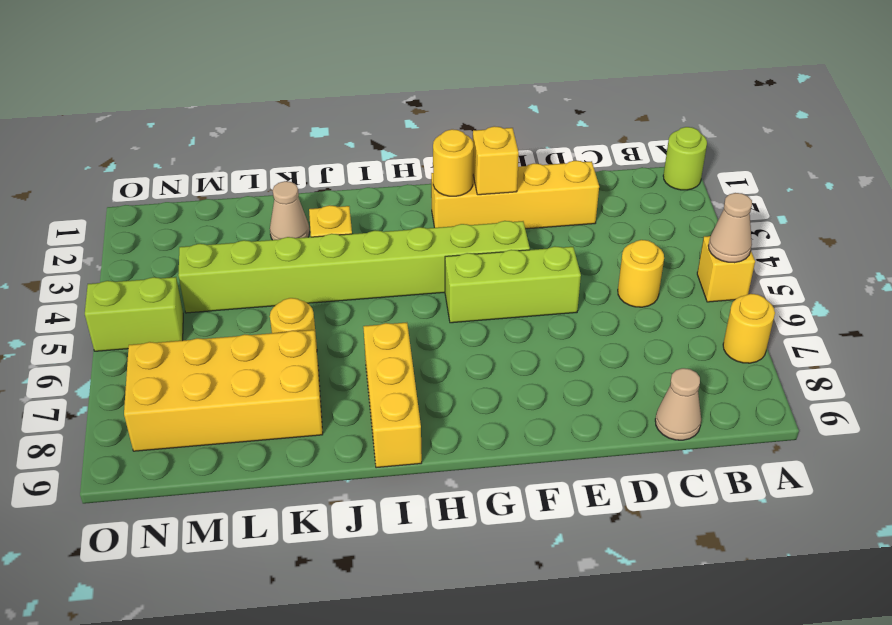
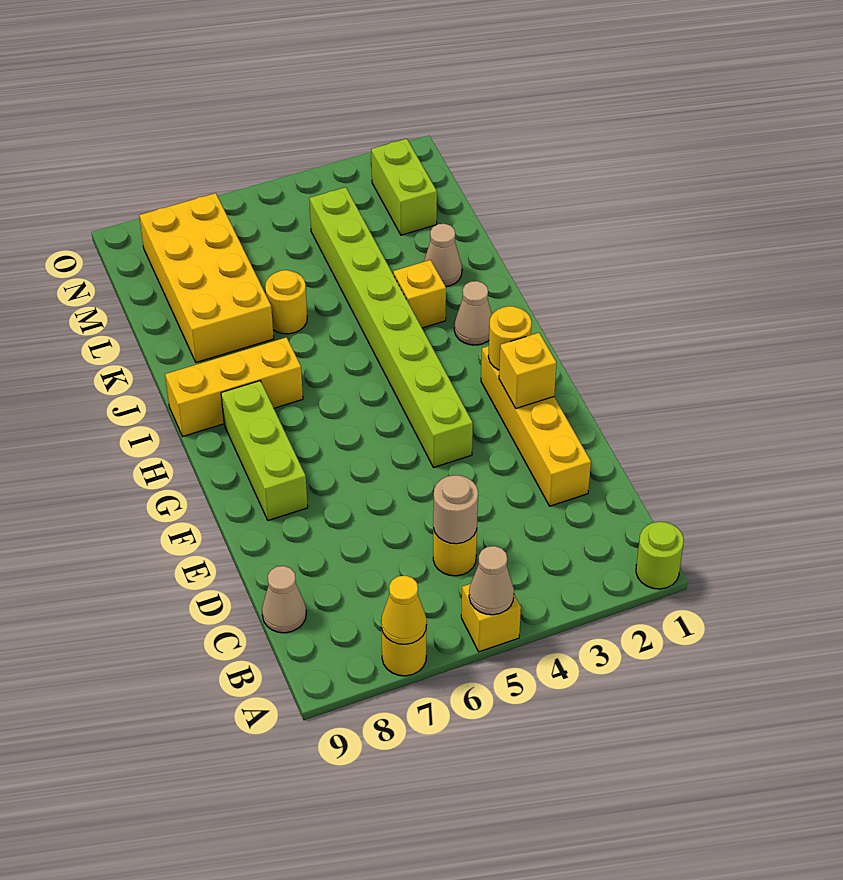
none -> yellow 1x1 cone [381,576,427,644]
none -> tan 1x1 round brick [433,475,478,544]
lime 1x3 brick [445,246,581,323] -> lime 1x3 brick moved to [221,381,308,521]
none -> tan 1x1 cone [454,281,492,345]
lime 1x2 brick [85,277,183,351] -> lime 1x2 brick moved to [371,139,437,235]

